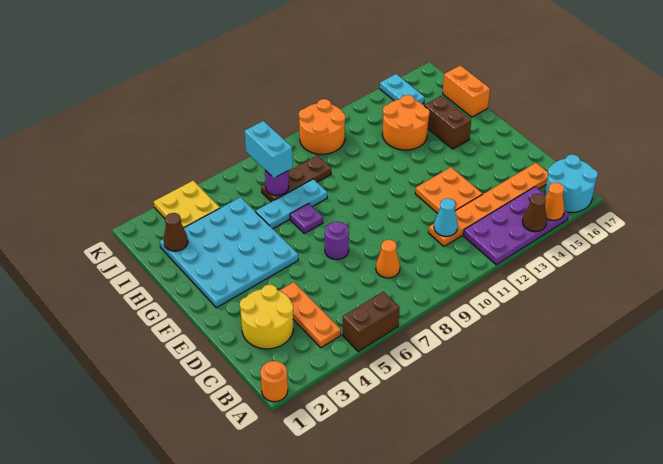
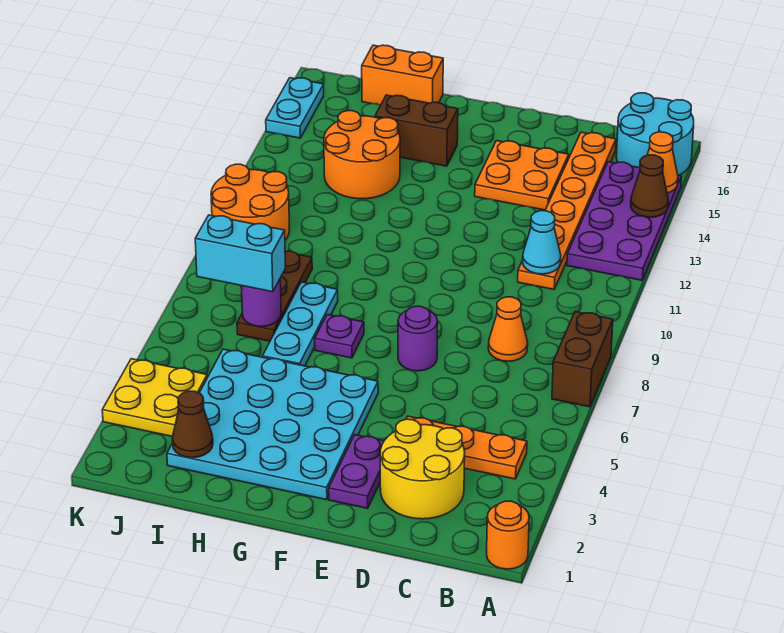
brown 1x2 brick [343,291,400,351] -> brown 1x2 brick moved to [552,312,613,407]
orange 2x2 plate [415,167,482,213] -> orange 2x2 plate moved to [475,141,569,210]
none -> purple 1x2 plate [329,435,384,508]
cyan 1x2 plate [380,74,424,104] -> cyan 1x2 plate turned to [266,78,324,138]

